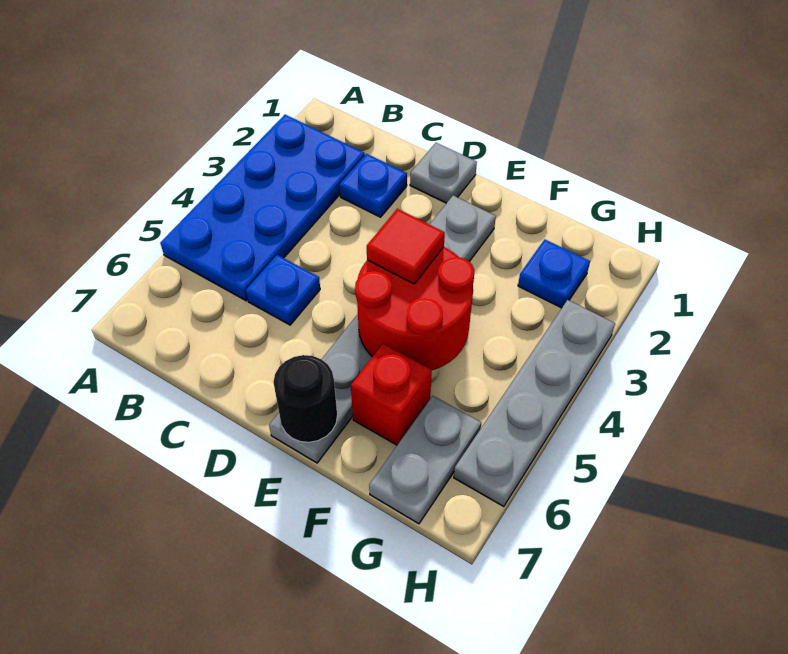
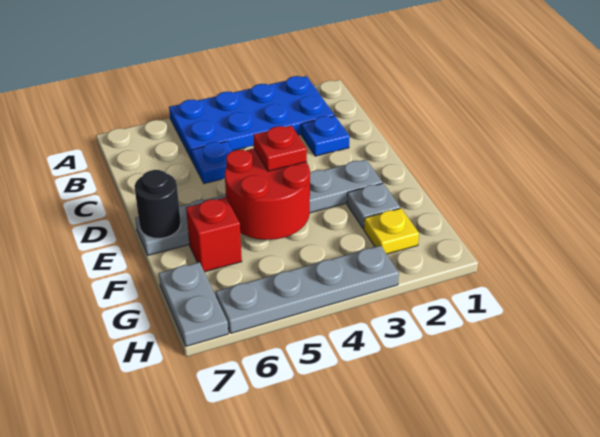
grey 1x1 plate [410,143,477,203] -> grey 1x1 plate moved to [347,183,400,229]
red 1x1 tile [367,209,445,284] -> red 1x1 plate [253,126,307,171]
blue 1x1 plate [518,240,590,308] -> yellow 1x1 plate [364,208,419,254]
grey 1x2 plate [369,396,481,524] -> grey 1x2 plate turned to [159,262,228,346]

